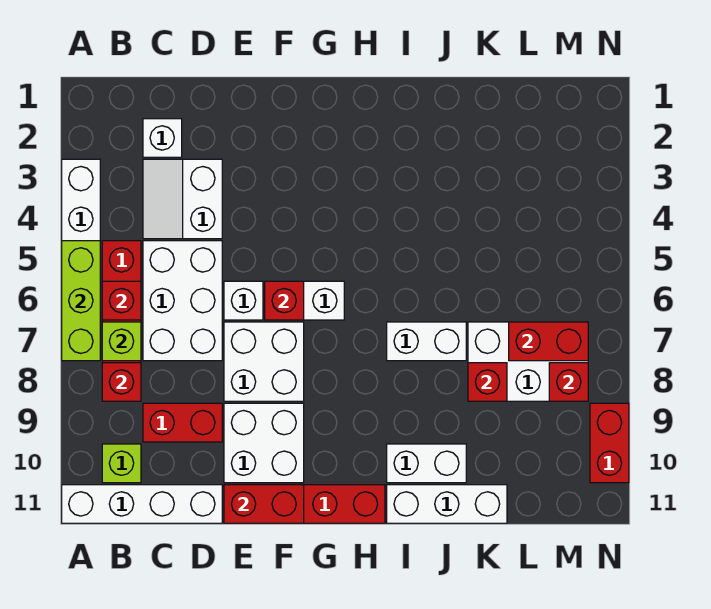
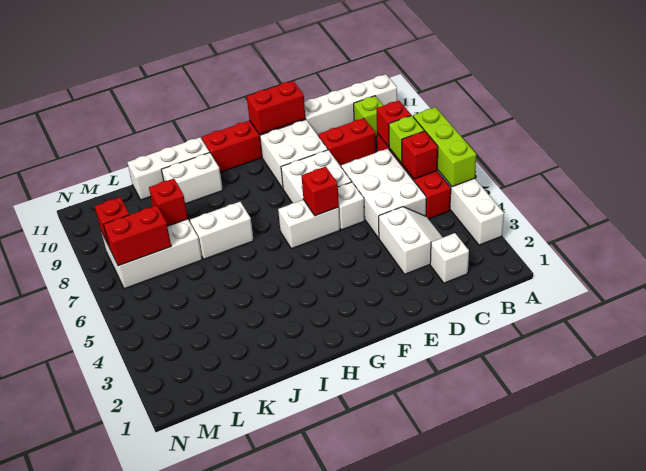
red 1x2 brick [590,403,629,483] -> none

